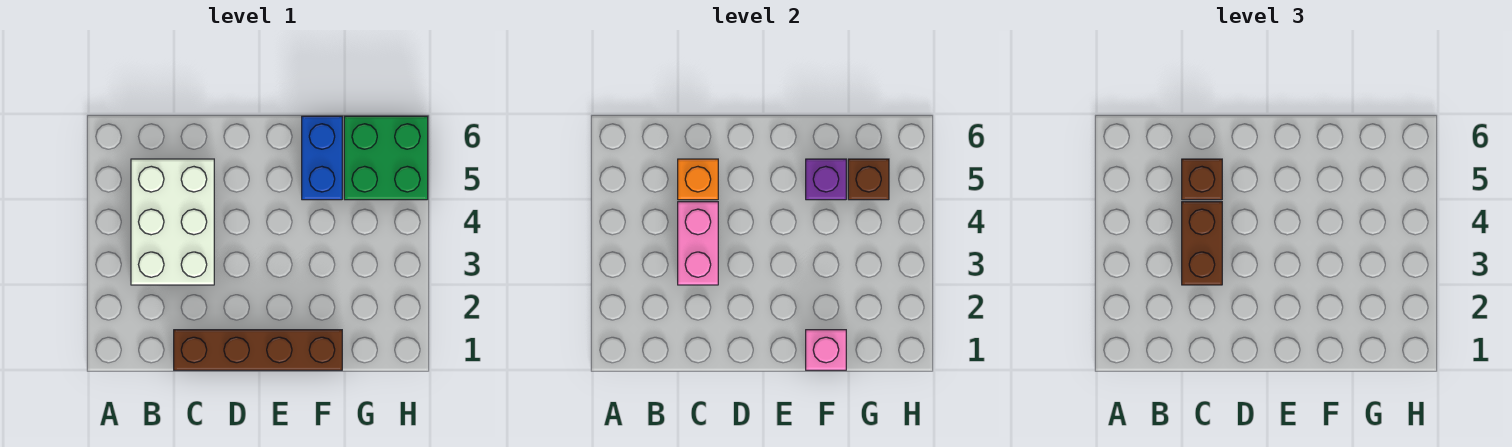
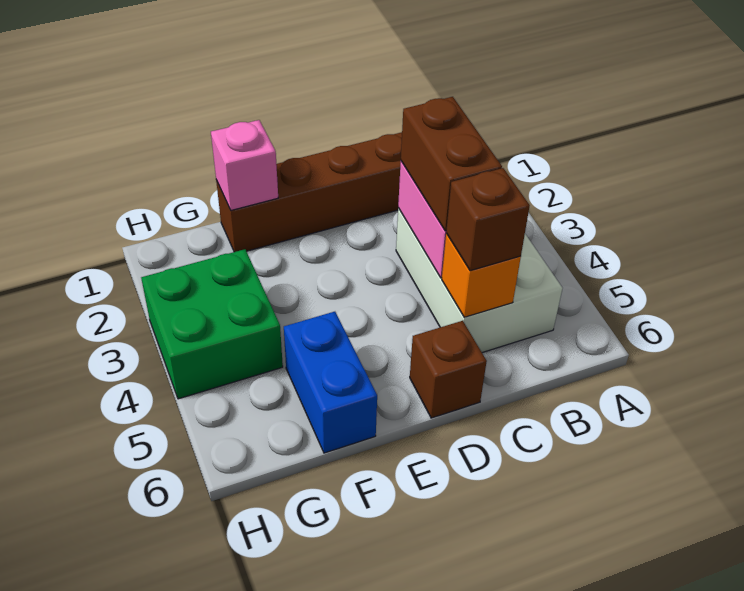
purple 1x1 brick [806,159,846,200] -> none
green 2x2 brick [344,116,428,200] -> green 2x2 brick moved to [141,249,283,399]
brown 1x1 brick [848,159,889,200] -> brown 1x1 brick moved to [410,321,487,418]

